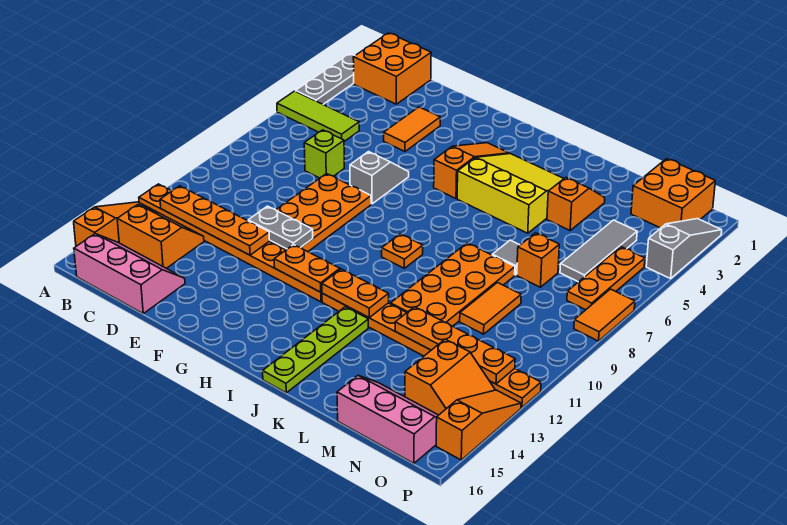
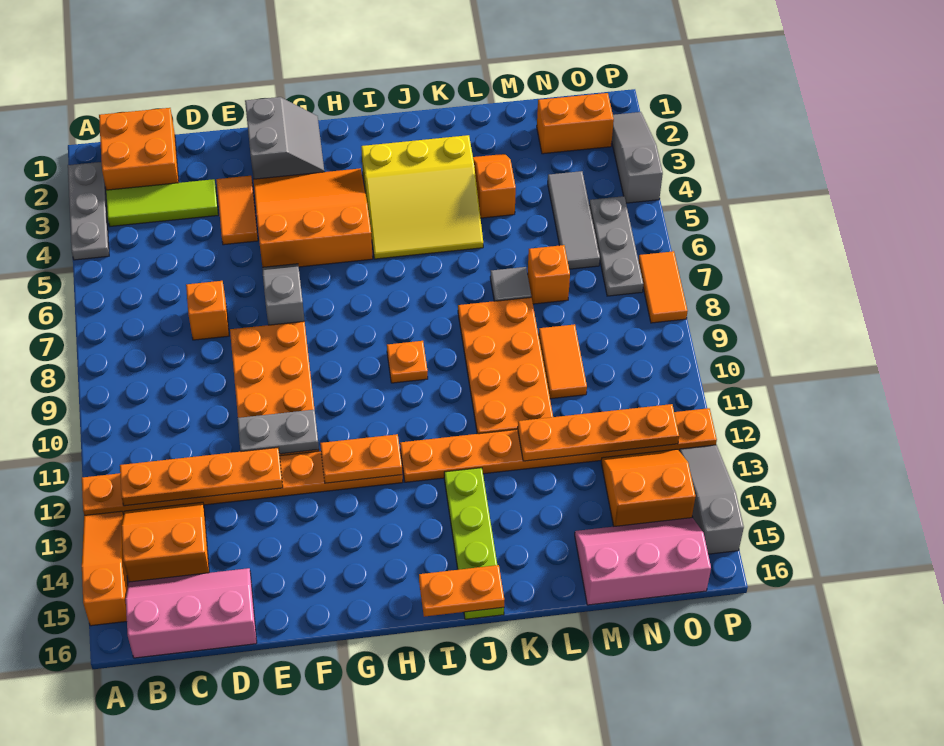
lime 1x3 tile [277,91,359,141] -> lime 1x3 tile moved to [106,179,218,226]
lime 1x1 brick [304,130,344,178] -> orange 1x1 brick [186,281,229,340]
none -> grey 2x2 slope [245,97,324,179]
orange 1x3 slope [434,143,509,199] -> orange 3x3 slope [253,168,373,267]
yellow 3x3 slope [457,154,564,233] -> yellow 3x3 slope turned to [361,135,483,259]
orange 1x2 plate [322,269,389,317] -> orange 1x2 plate moved to [419,565,504,617]
orange 2x2 brick [631,159,715,228] -> orange 1x2 brick [537,93,614,154]
orange 2x2 slope [405,339,495,415] -> orange 2x2 slope turned to [601,449,696,526]
orange 1x3 plate [567,247,645,310] -> grey 1x3 plate [589,196,643,296]
orange 1x3 slope [436,390,521,460] -> grey 1x3 slope [679,445,744,554]

